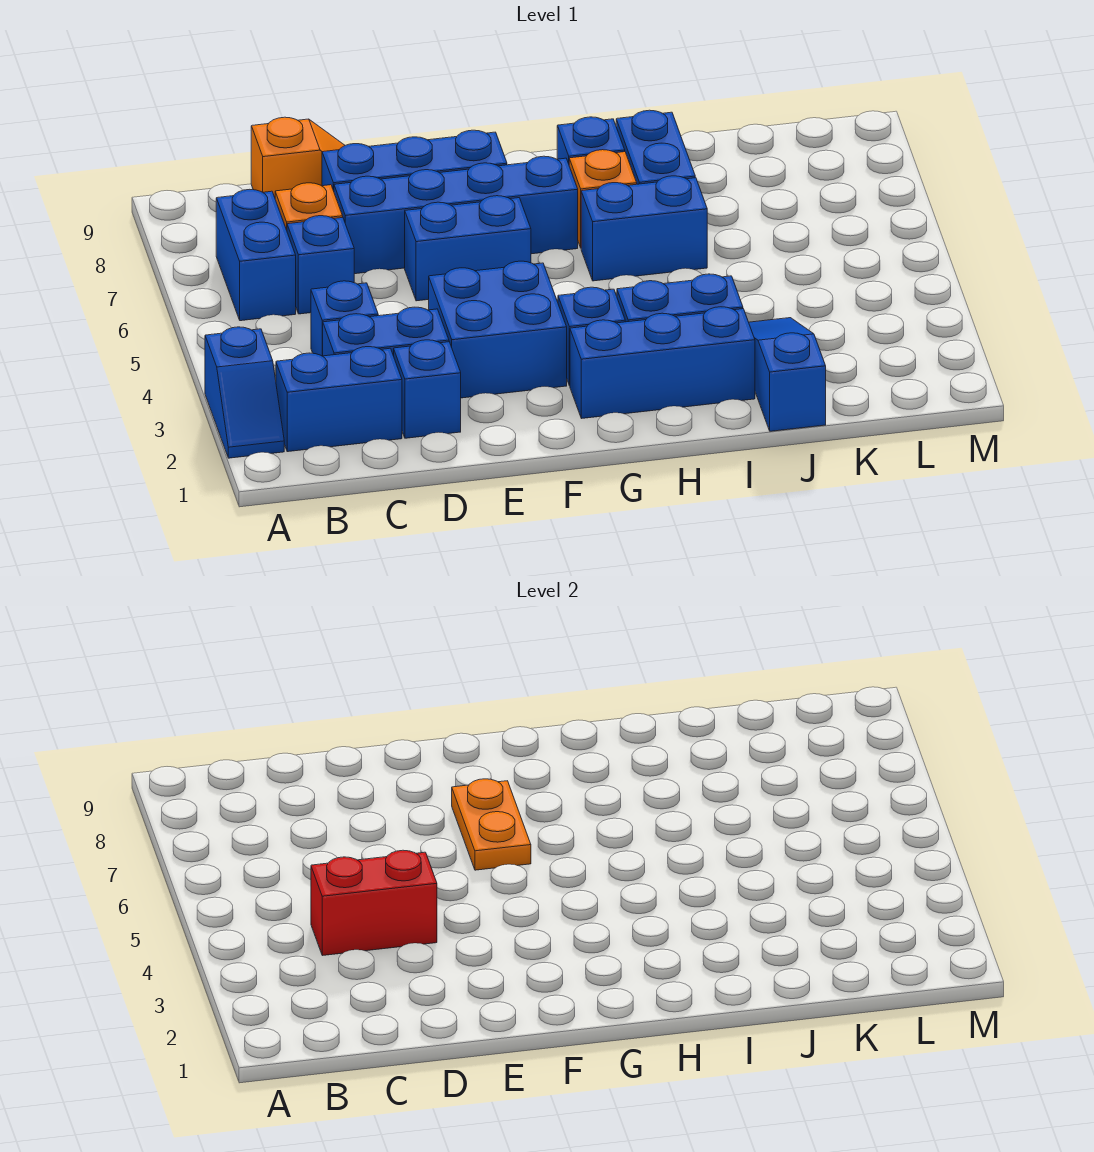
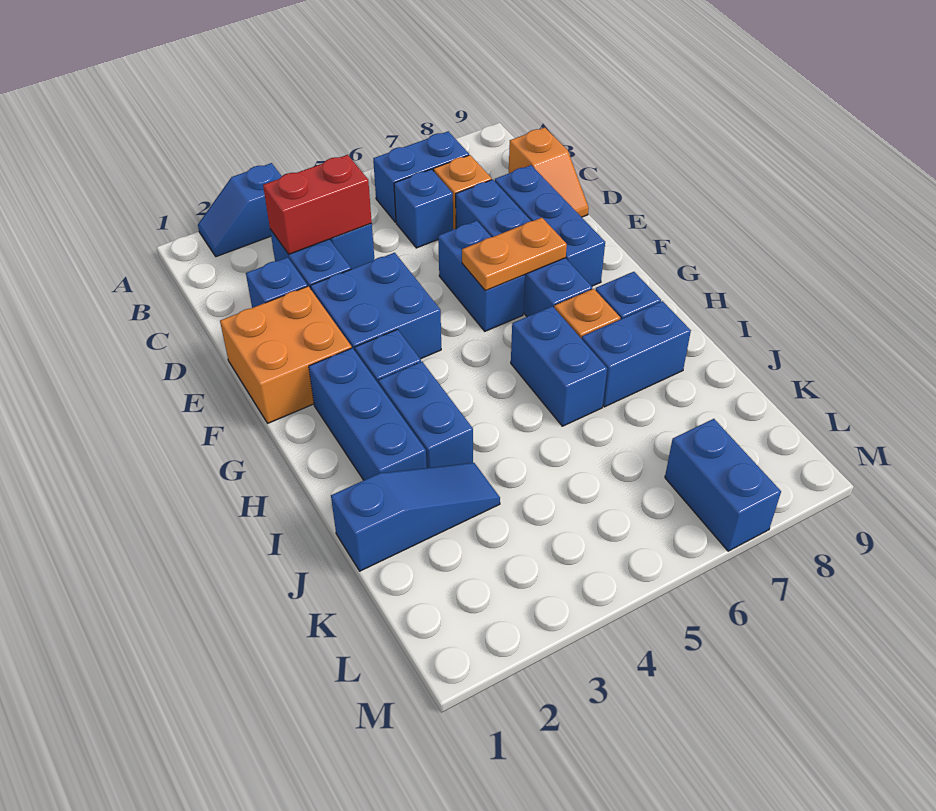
blue 1x2 brick [276,347,402,452] -> blue 1x2 brick moved to [665,419,781,551]
red 1x2 brick [311,850,437,956] -> red 1x2 brick turned to [263,155,372,254]
none -> orange 2x2 brick [220,286,352,423]

